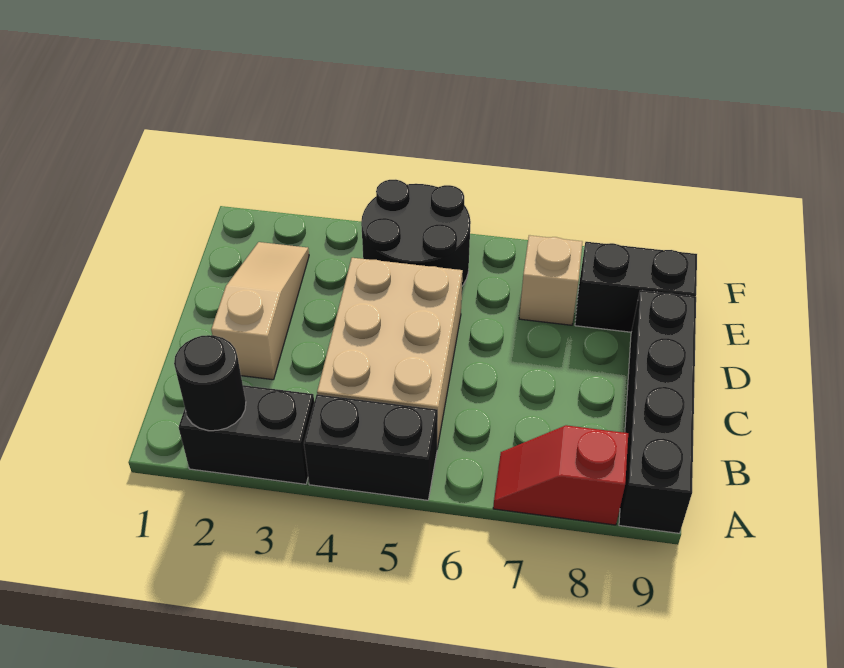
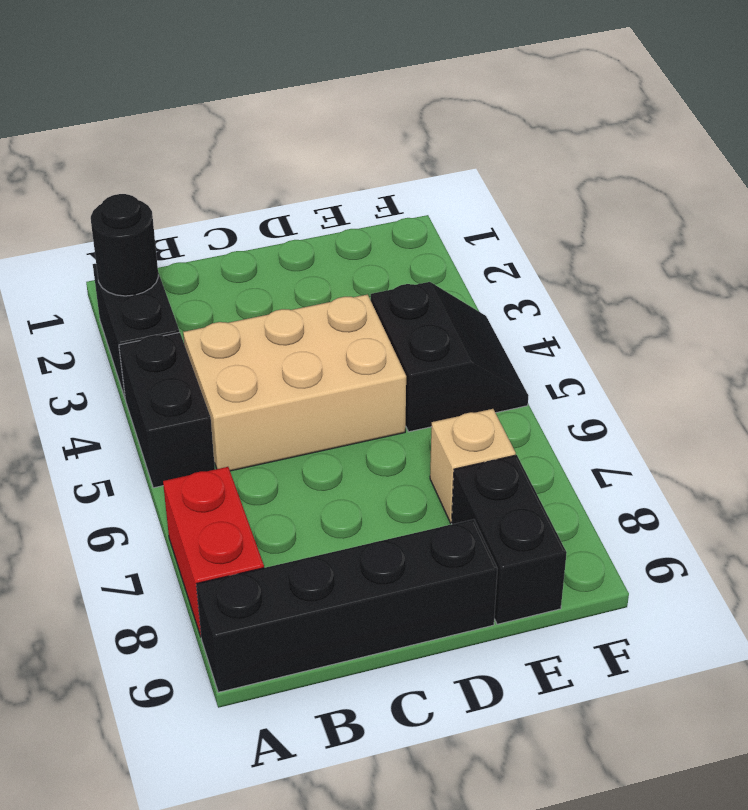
red 1x2 slope [493,425,628,525] -> red 1x2 brick [163,467,264,636]
tan 1x3 slope [211,242,309,380] -> none
black 2x2 round brick [361,180,471,286] -> black 2x2 slope [371,282,529,432]

